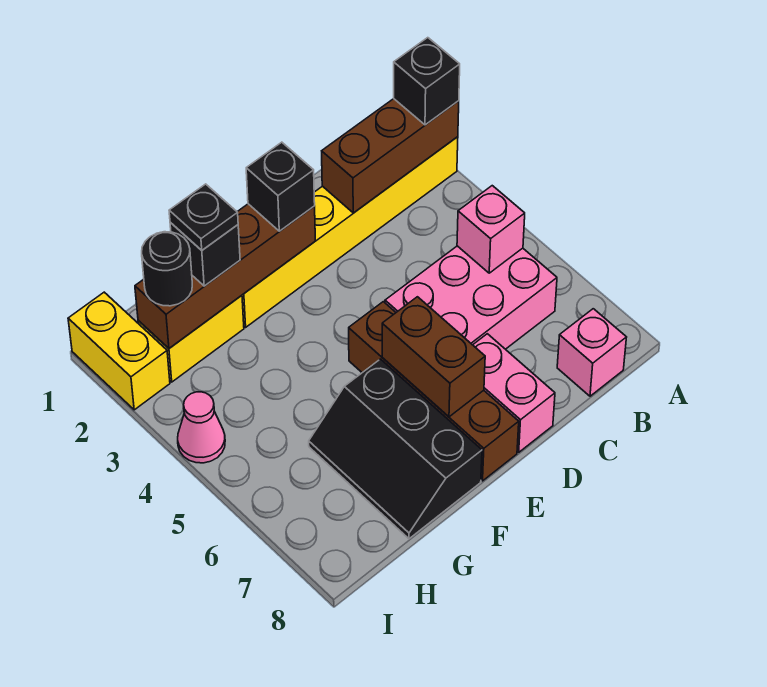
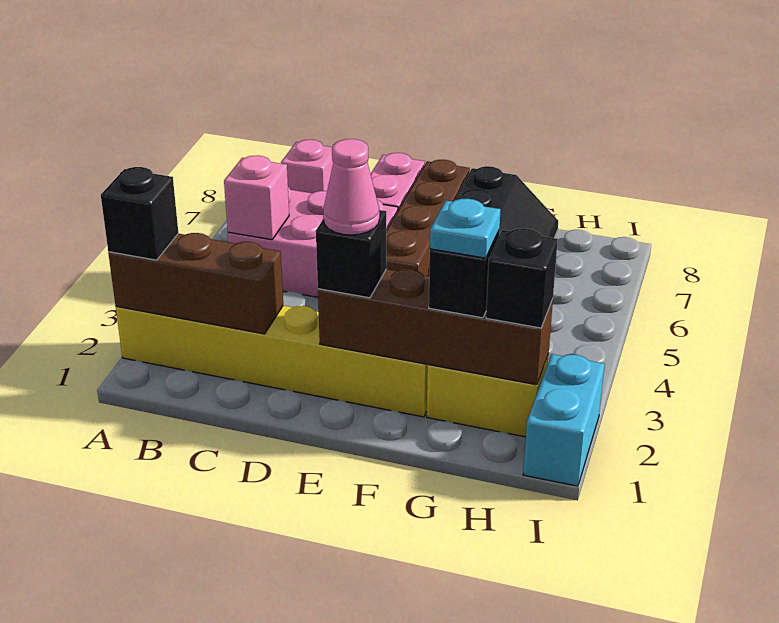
brown 1x2 brick [382,297,485,417] -> none
black 1x1 plate [169,184,238,250] -> cyan 1x1 plate [430,199,501,258]
black 1x1 round brick [142,232,192,306] -> black 1x1 brick [486,228,558,328]
yellow 1x2 brick [68,292,170,410] -> cyan 1x2 brick [523,354,605,486]
pink 1x1 cone [178,392,225,463] -> pink 1x1 cone moved to [323,139,379,235]

